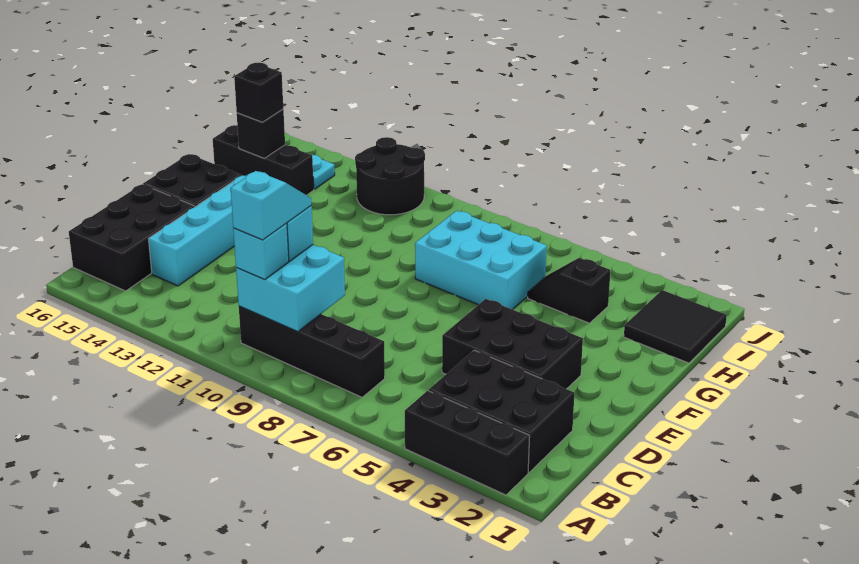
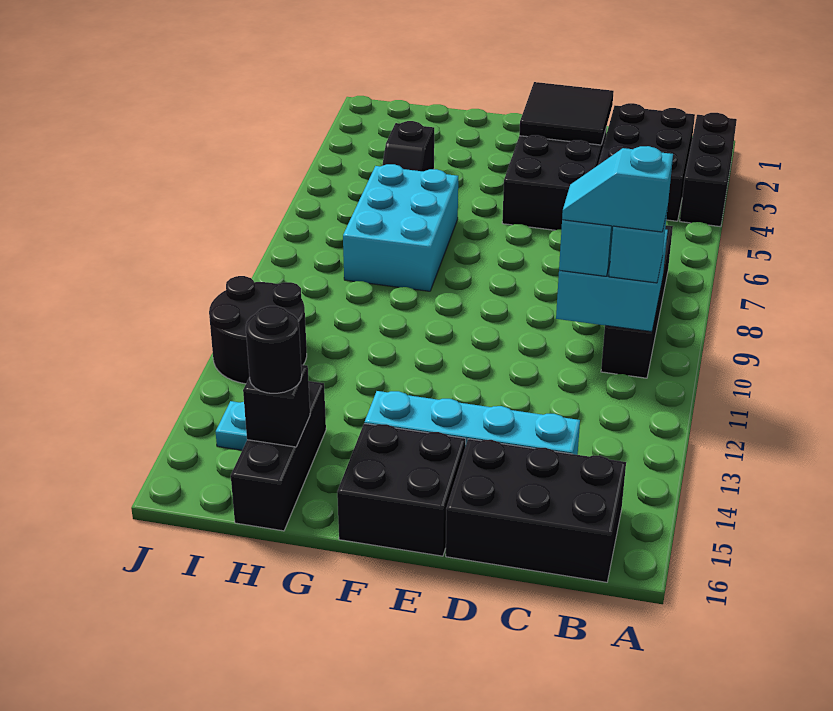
black 2x2 tile [624,290,727,363] -> black 2x2 tile moved to [519,82,614,145]
black 1x1 brick [234,62,283,122] -> black 1x1 round brick [246,306,302,393]

